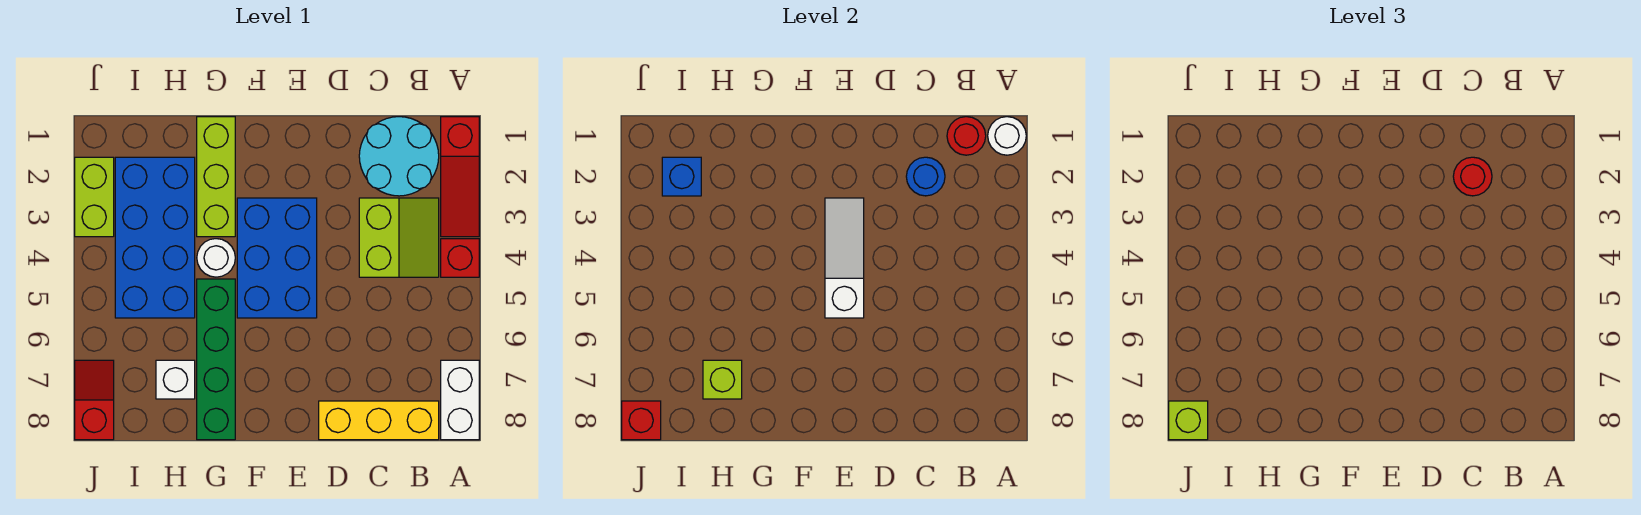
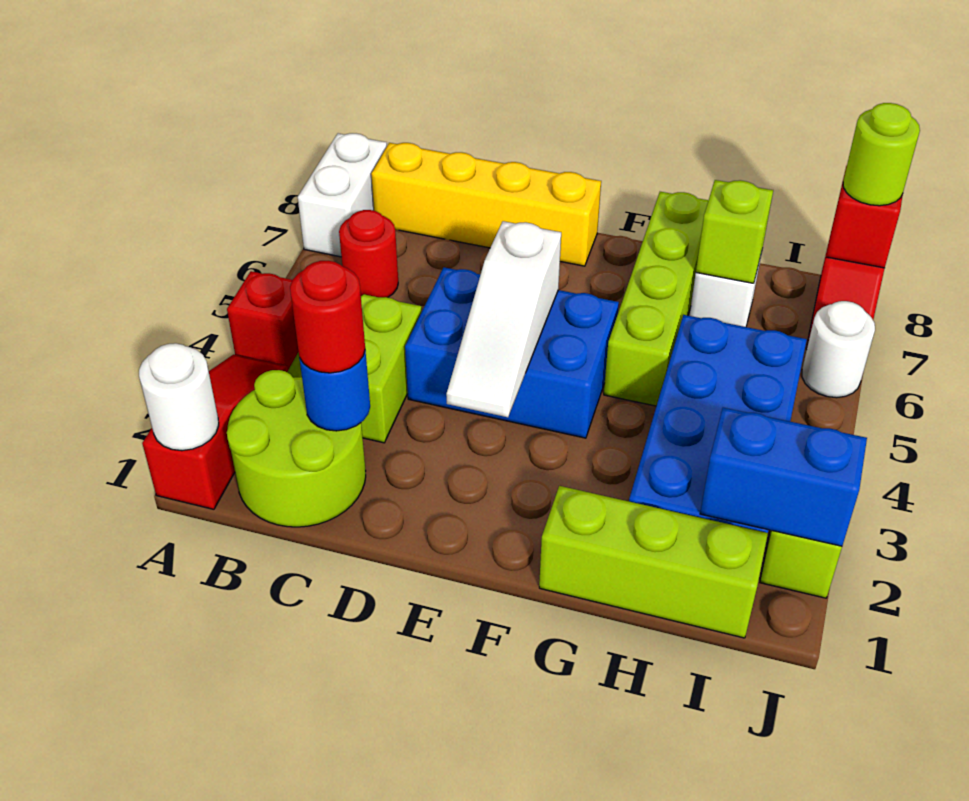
cyan 2x2 round brick [359,117,439,196] -> lime 2x2 round brick [227,370,366,527]
red 1x1 round brick [947,117,986,155] -> red 1x1 round brick moved to [339,210,398,297]
yellow 1x3 brick [319,401,439,440] -> yellow 1x4 brick [371,143,601,266]
blue 2x3 brick [237,198,317,318] -> blue 2x3 brick turned to [405,268,619,438]
lime 1x3 brick [197,117,235,237] -> lime 1x3 brick turned to [539,486,768,638]
white 1x1 round brick [197,239,235,277] -> white 1x1 round brick moved to [802,301,875,398]
green 1x4 brick [197,279,235,440] -> lime 1x4 brick [604,192,708,406]
blue 1x1 brick [662,157,701,196] -> blue 1x2 brick [700,408,867,546]
lime 1x1 brick [1169,401,1208,440] -> lime 1x1 round brick [843,103,920,206]

